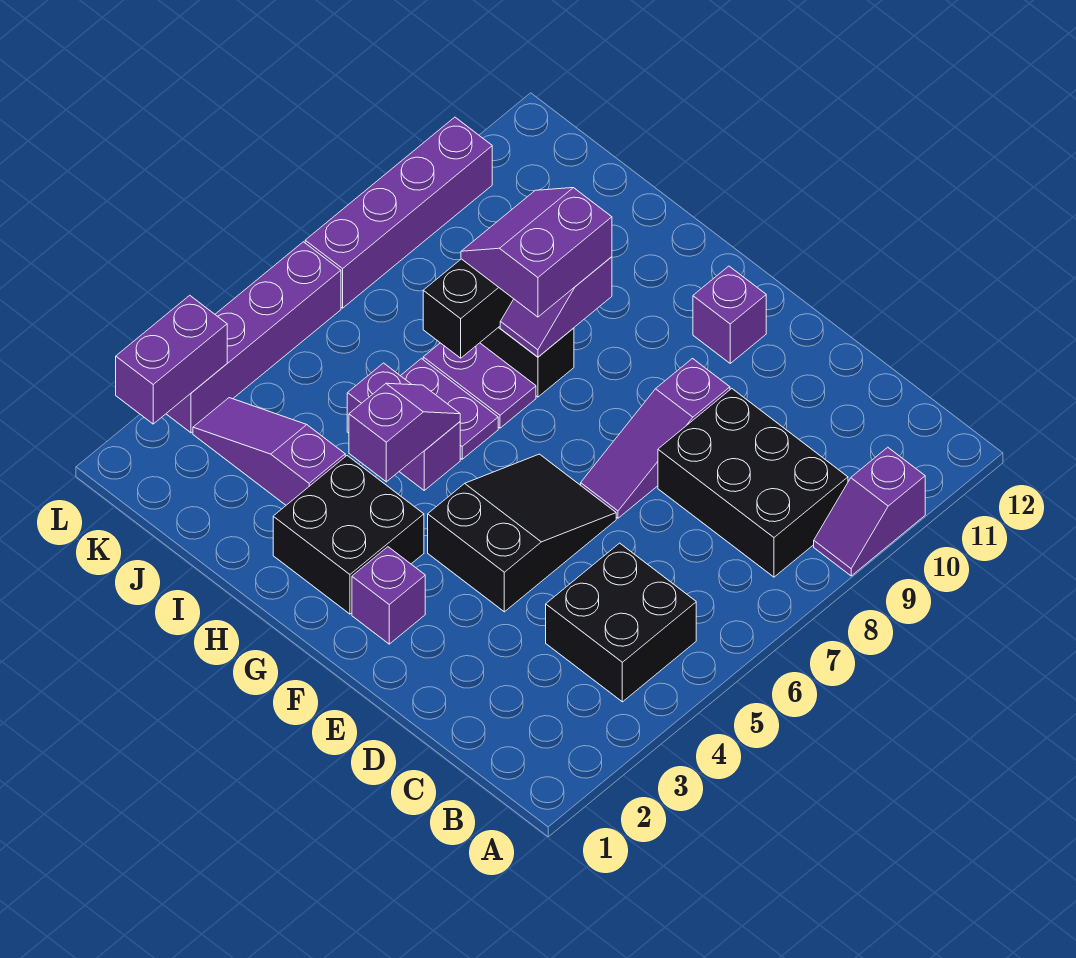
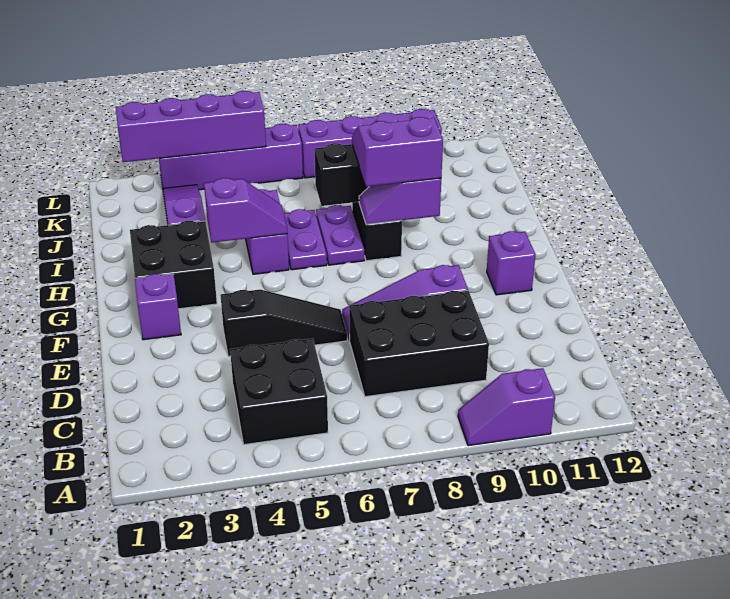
black 2x3 brick [658,389,848,577] -> black 2x3 brick turned to [349,291,489,397]
black 2x3 slope [428,454,616,612] -> black 1x3 slope [221,290,347,356]
purple 1x2 brick [116,295,227,424] -> purple 1x4 brick [116,91,266,162]

